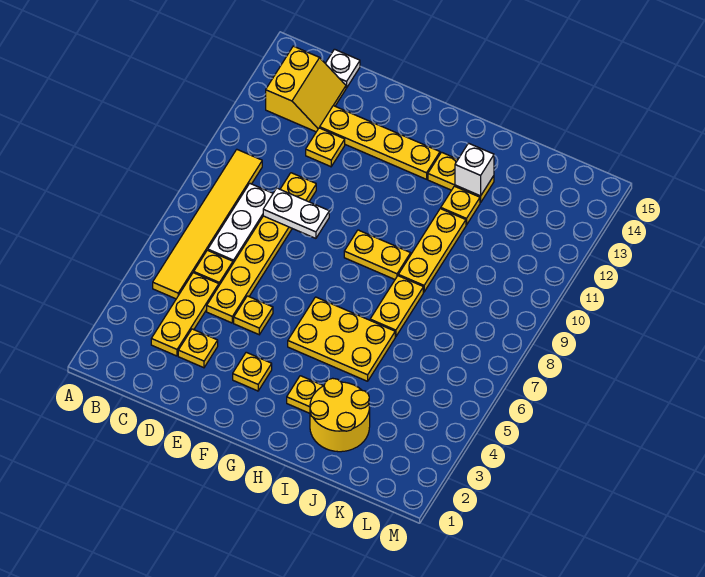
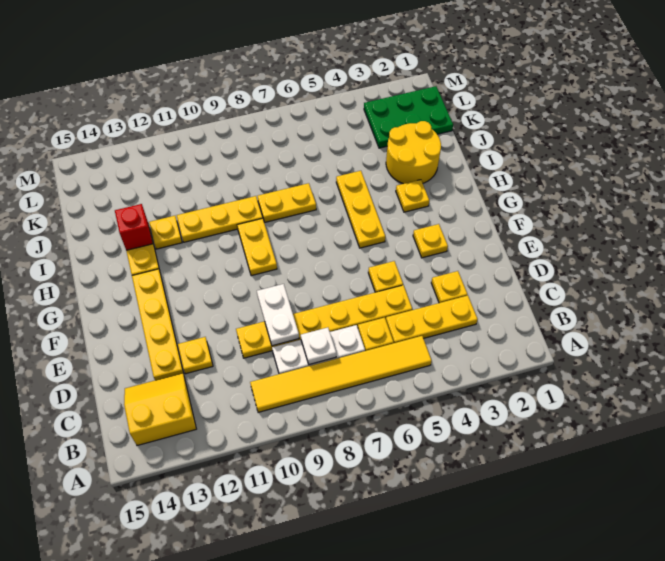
white 1x1 plate [325,49,360,88] -> white 1x1 plate moved to [301,328,336,365]
yellow 2x3 plate [288,297,395,381] -> yellow 1x3 plate [336,171,385,248]
white 1x1 brick [455,143,494,196] -> red 1x1 brick [115,204,153,250]
none -> green 2x3 plate [364,86,453,148]

